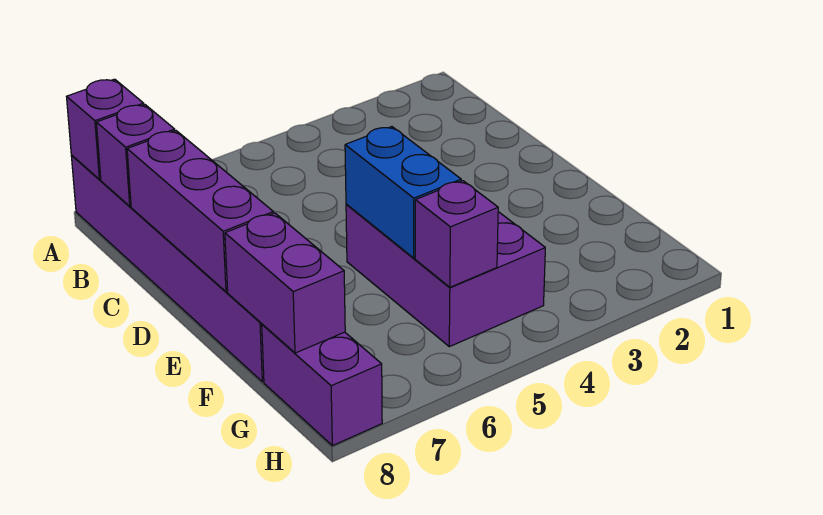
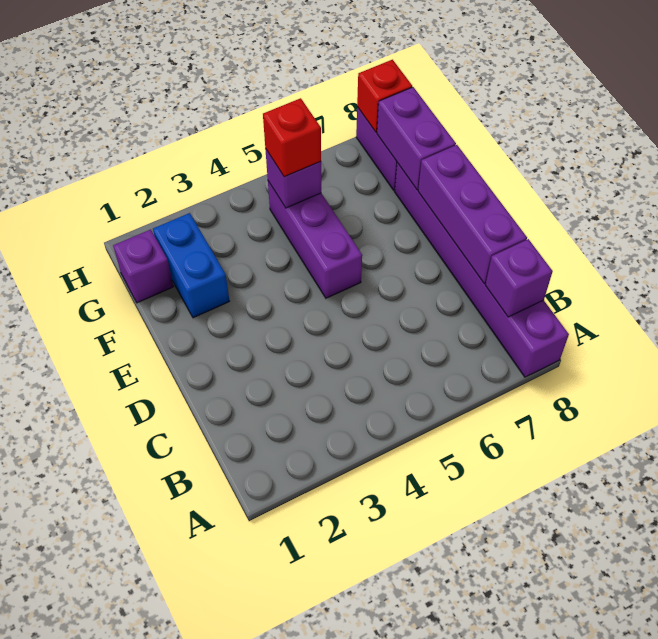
purple 1x1 brick [67,79,144,180] -> purple 1x1 brick moved to [113,229,173,303]
purple 2x3 brick [346,204,545,347] -> purple 1x3 brick [268,181,362,298]
blue 1x2 brick [345,127,461,258] -> blue 1x2 brick moved to [153,213,229,318]
none -> red 1x1 brick [263,98,321,177]
none -> red 1x1 brick [357,60,412,132]

